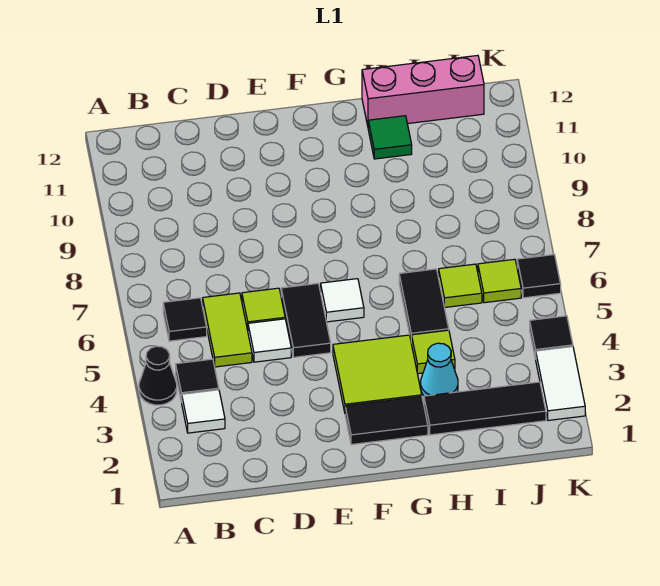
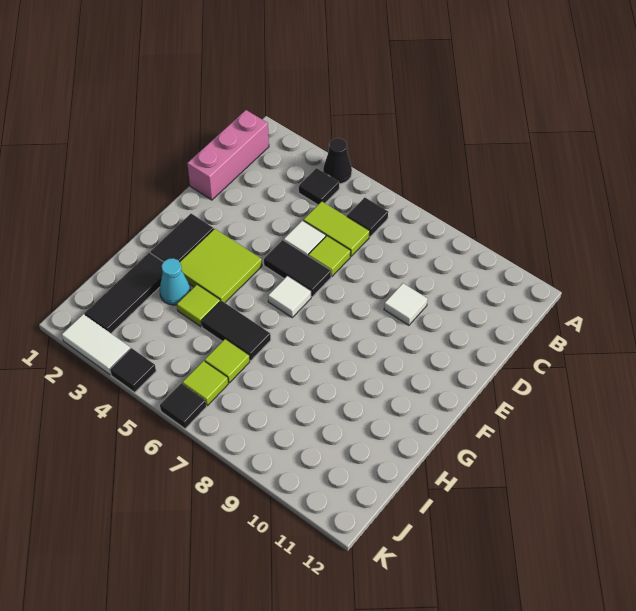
white 1x1 tile [182,390,225,433] -> white 1x1 tile moved to [384,283,428,325]
green 1x1 tile [368,116,412,159] -> none
pink 1x3 brick [362,55,484,126] -> pink 1x3 brick moved to [187,110,269,200]

